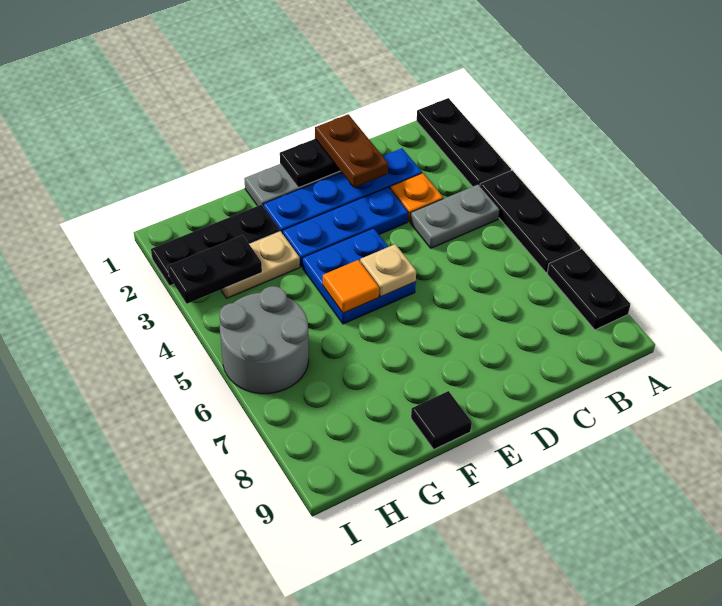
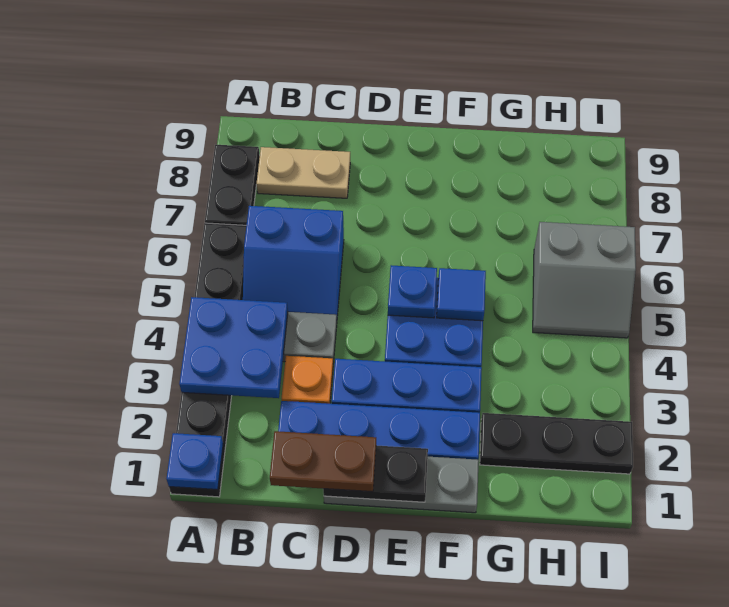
none -> blue 1x1 plate [166,433,223,490]
none -> blue 2x2 plate [179,297,288,398]
none -> blue 2x2 slope [243,206,344,316]
brown 1x2 plate [315,114,388,188] -> brown 1x2 plate turned to [270,431,376,492]
tan 1x1 plate [360,244,416,297] -> blue 1x1 plate [388,265,437,318]
orange 1x1 tile [323,260,379,313] -> blue 1x1 tile [437,268,486,321]
black 1x1 tile [411,391,472,449] -> none
tan 1x2 plate [221,231,300,298] -> tan 1x2 plate moved to [256,147,350,198]
black 1x2 plate [168,235,262,304] -> none
grey 2x2 round brick [219,286,309,394] -> grey 2x2 slope [533,222,636,338]

